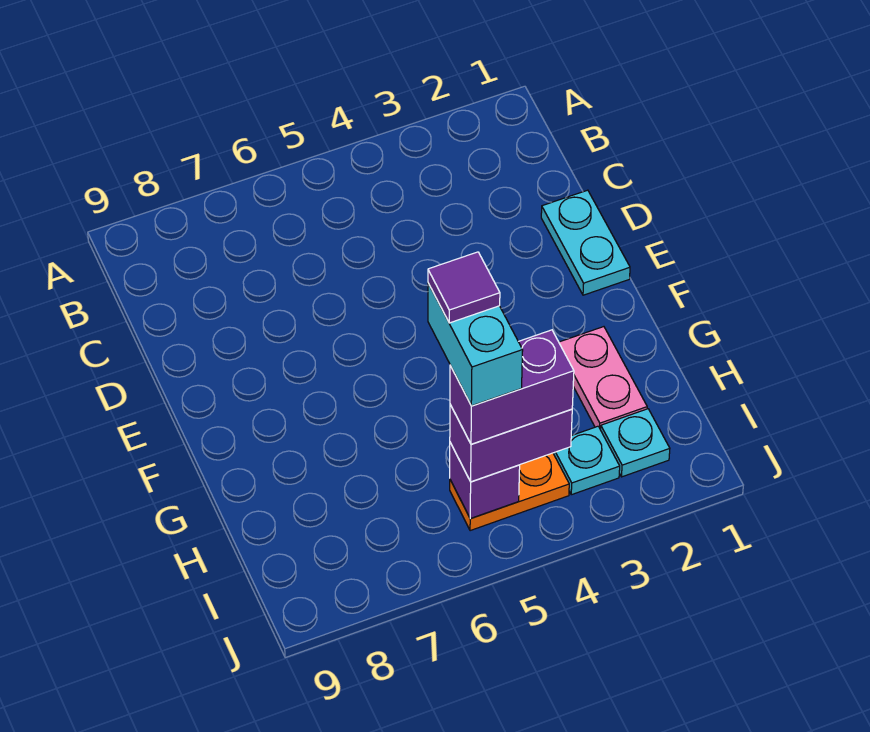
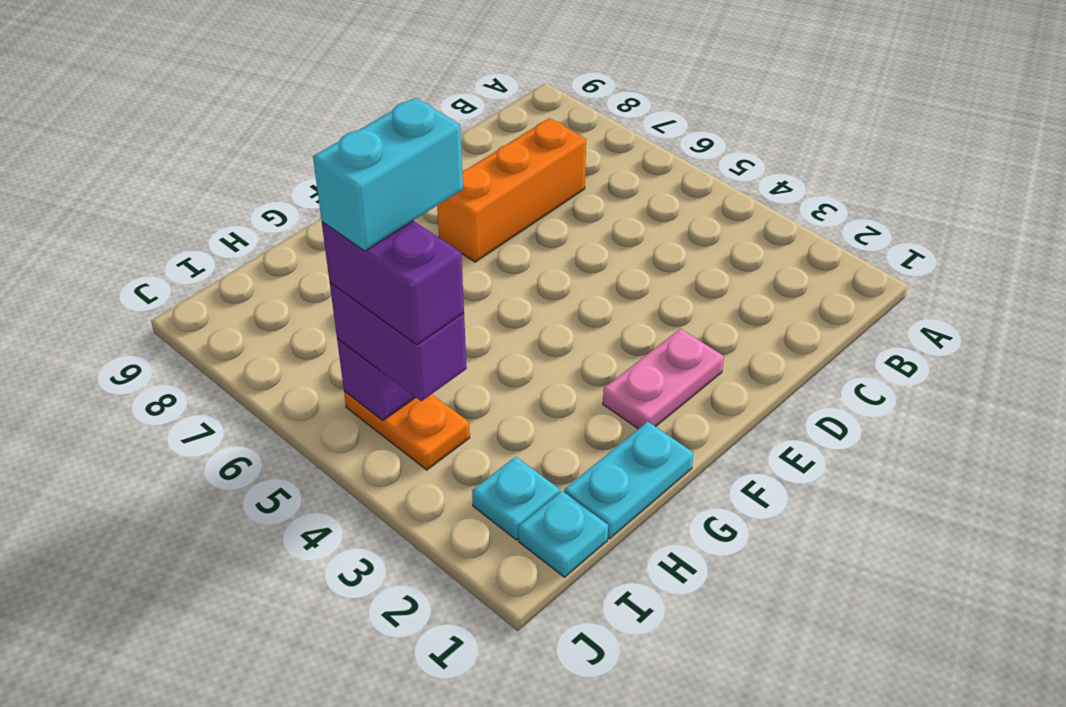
none -> orange 1x3 brick [437,118,586,262]
cyan 1x2 plate [541,190,630,295] -> cyan 1x2 plate moved to [564,422,694,539]
pink 1x2 plate [559,327,647,430] -> pink 1x2 plate moved to [603,329,724,429]
purple 1x1 tile [428,252,500,323] -> none
cyan 1x1 plate [553,426,620,495] -> cyan 1x1 plate moved to [519,491,608,577]

